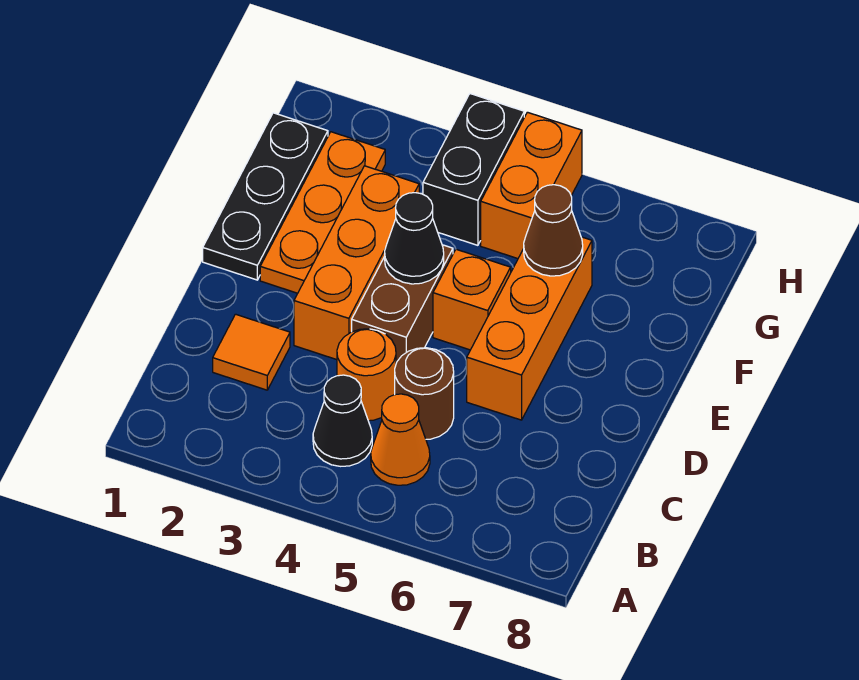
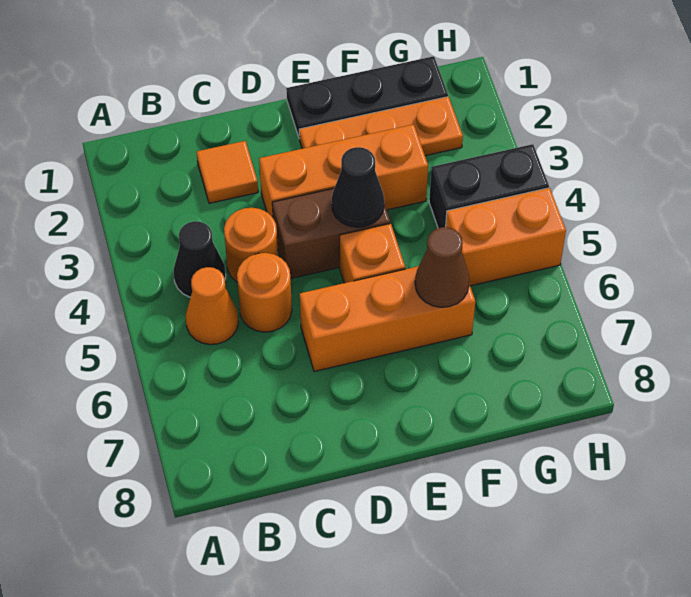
brown 1x1 round brick [395,348,454,439] -> orange 1x1 round brick [237,253,292,332]

